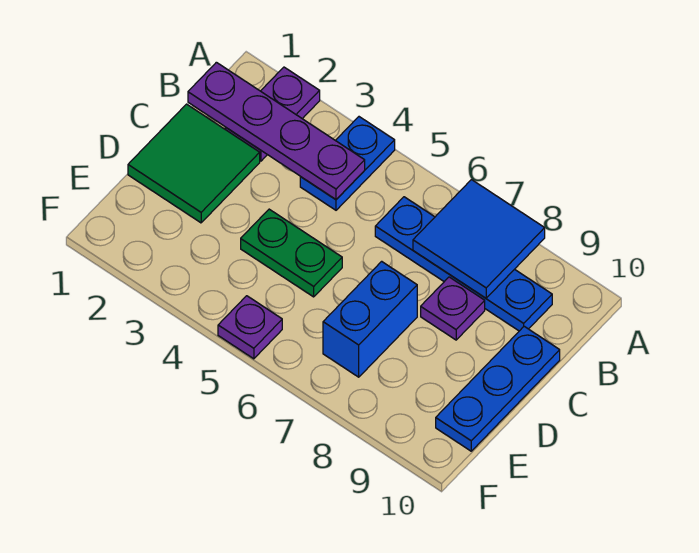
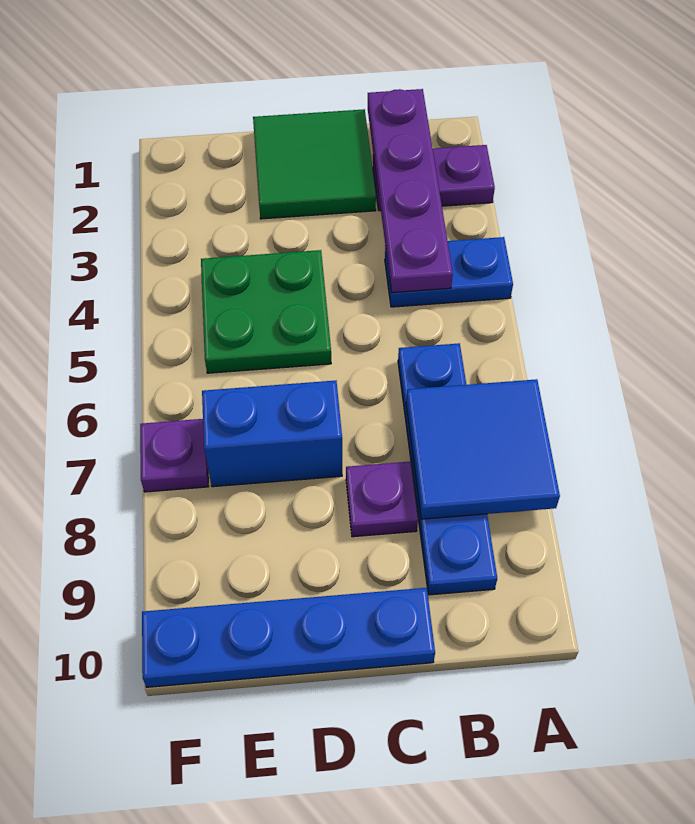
blue 1x3 plate [436,326,560,451] -> blue 1x4 plate [142,588,435,687]
green 1x2 plate [241,209,342,297] -> green 2x2 plate [201,250,331,373]
purple 1x1 plate [218,296,282,359] -> purple 1x1 plate moved to [140,419,209,492]

